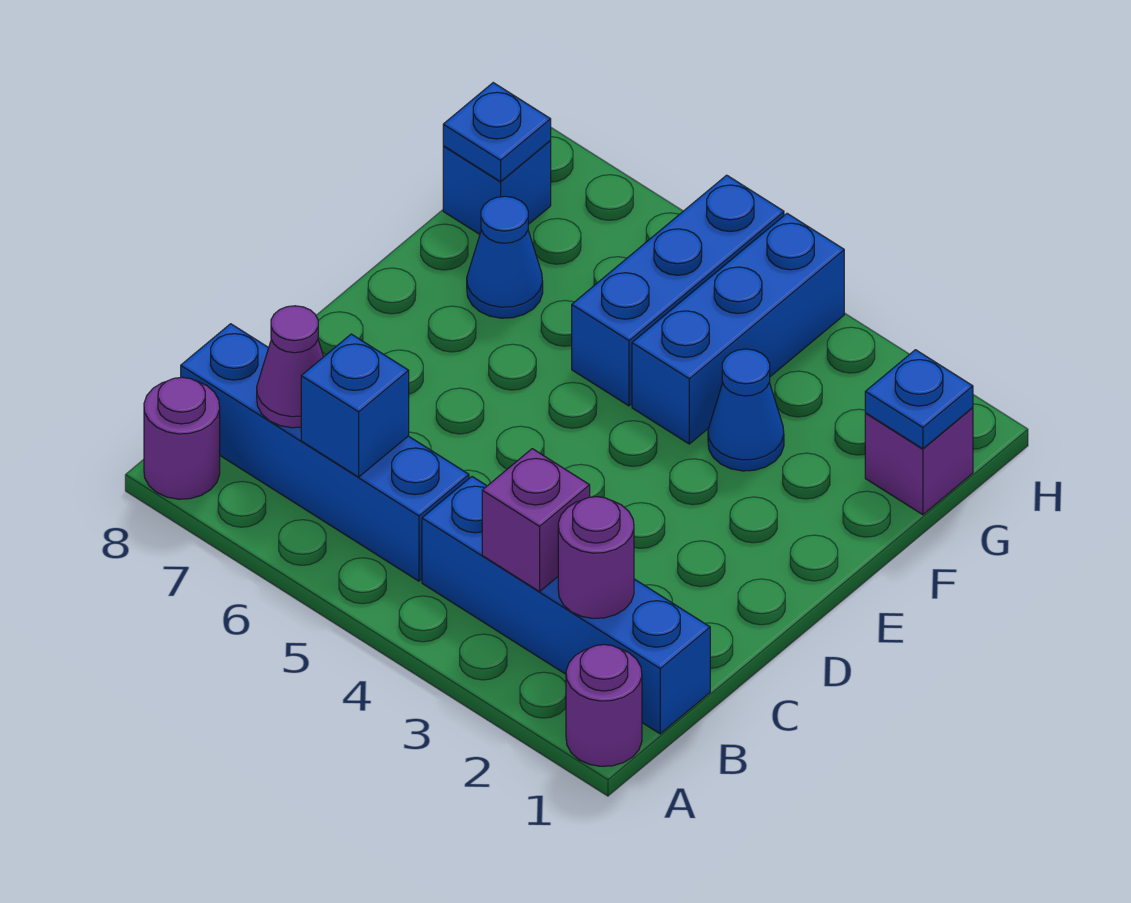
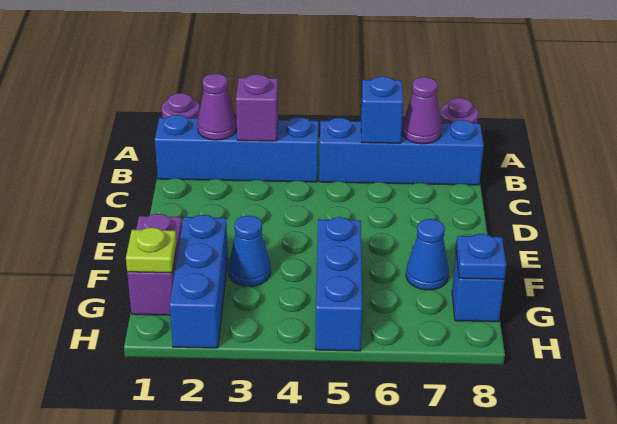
purple 1x1 round brick [558,497,634,618] -> purple 1x1 cone [197,74,237,140]
blue 1x3 brick [632,214,844,444] -> blue 1x3 brick moved to [170,215,228,348]
purple 1x1 brick [865,408,973,515] -> purple 1x2 brick [127,214,182,315]
blue 1x1 plate [865,350,973,449] -> lime 1x1 plate [126,227,177,273]

